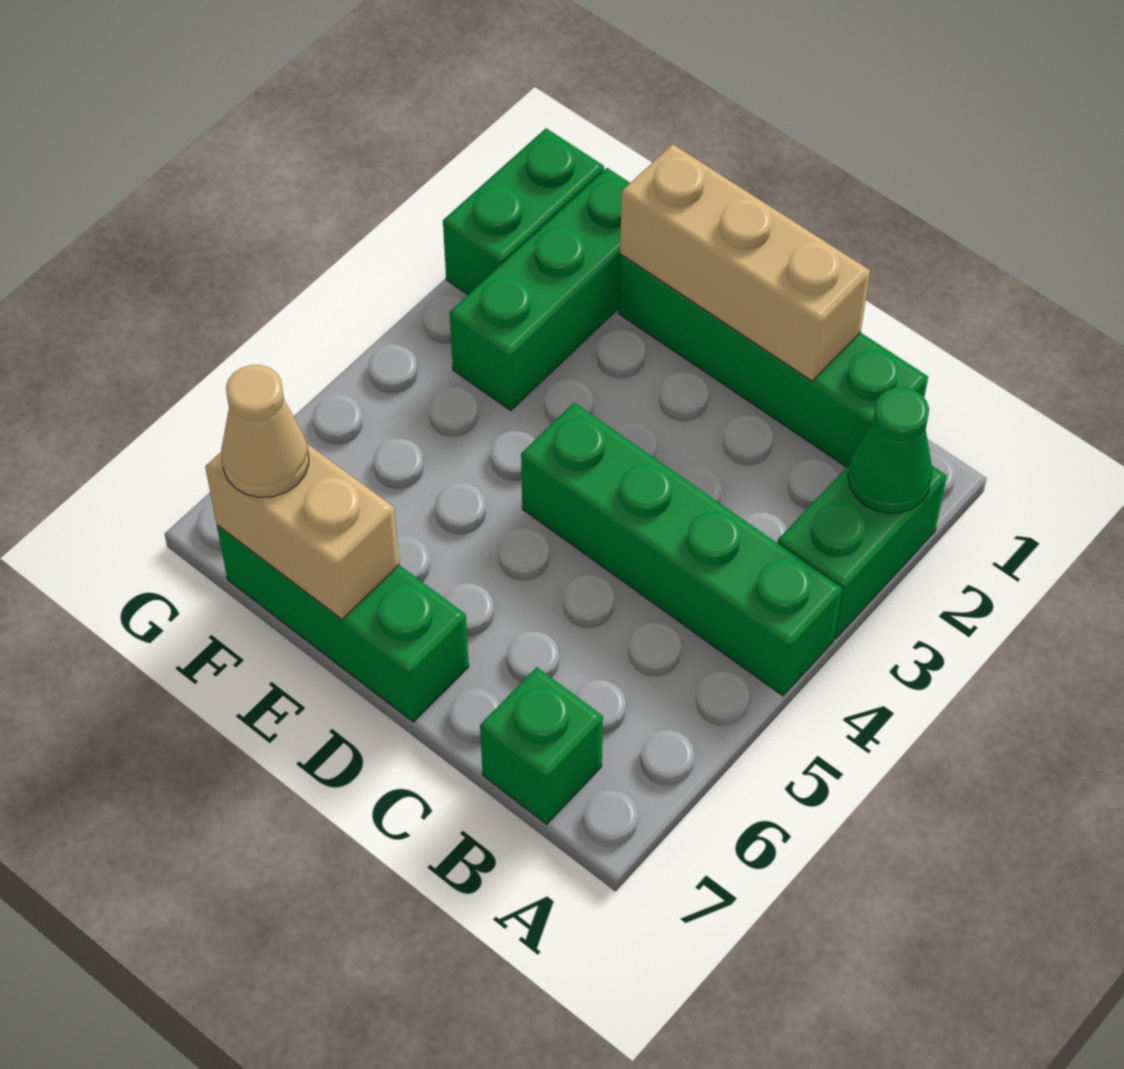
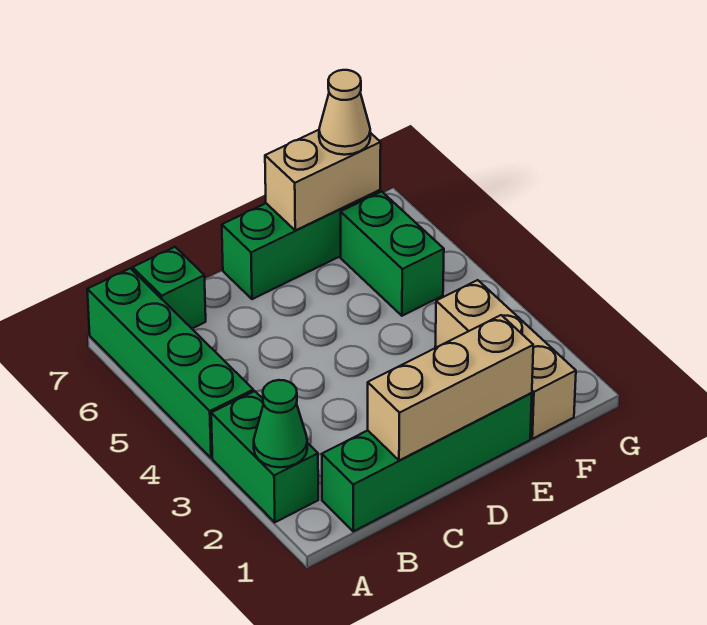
green 1x4 brick [521,403,842,696] -> green 1x4 brick turned to [87,268,253,458]
green 1x3 brick [450,168,630,411] -> tan 1x3 brick [435,280,576,439]
green 1x2 brick [443,128,604,295] -> green 1x2 brick moved to [341,192,444,316]

